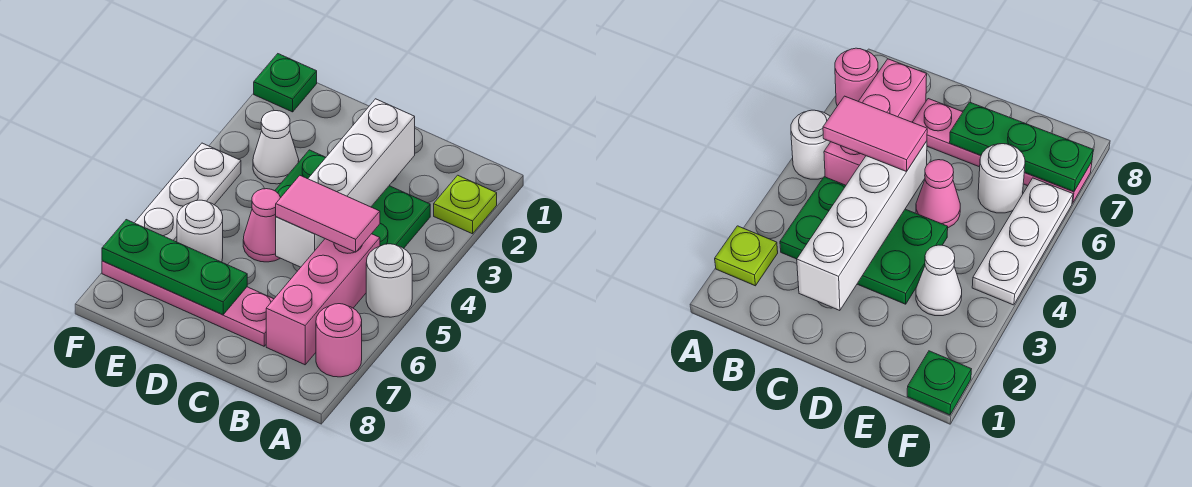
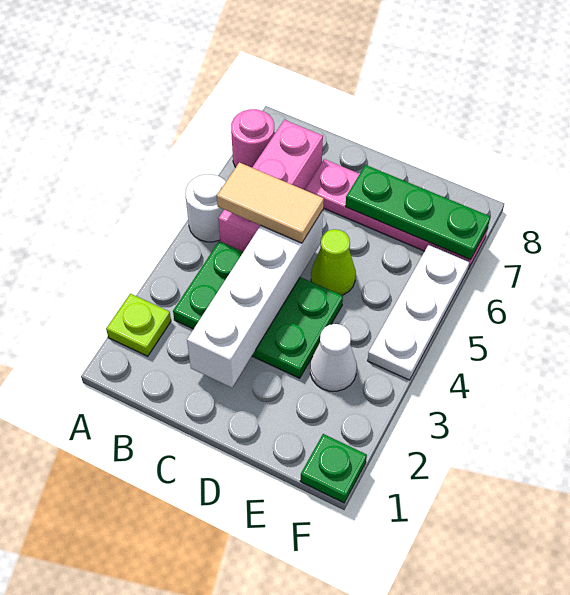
pink 1x2 tile [276,176,380,252] -> tan 1x2 tile [217,162,324,243]
pink 1x1 cone [243,189,280,262] -> lime 1x1 cone [311,229,356,295]
white 1x1 round brick [177,200,223,262] -> none

